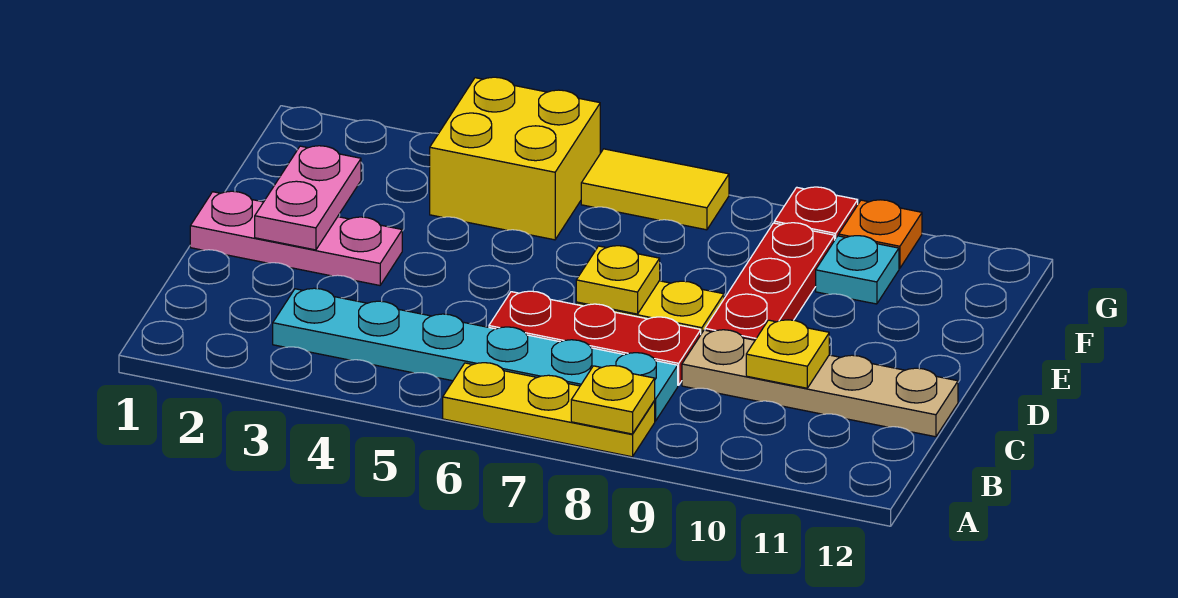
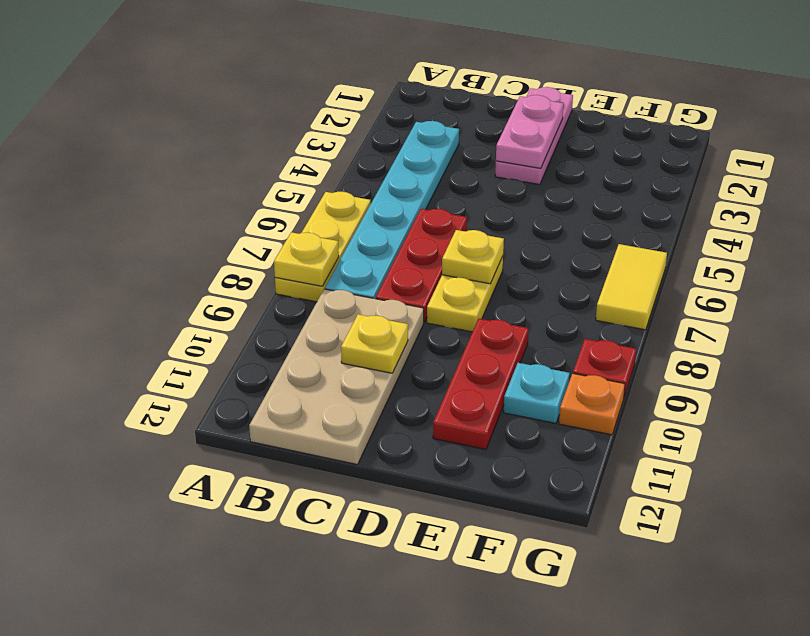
tan 1x4 plate [682,330,958,437] -> tan 2x4 plate [249,289,424,465]
pink 1x2 plate [255,146,361,250] -> pink 1x2 plate turned to [496,95,563,169]
red 1x3 plate [705,223,835,340] -> red 1x3 plate turned to [433,319,529,450]
yellow 2x2 brick [430,77,600,240] -> none

